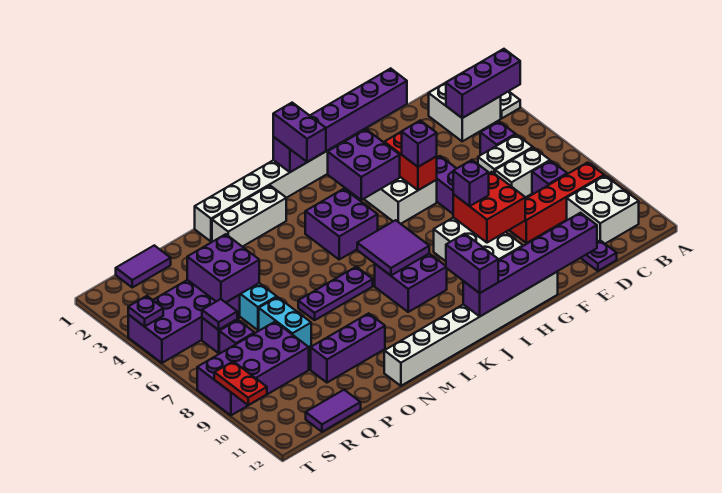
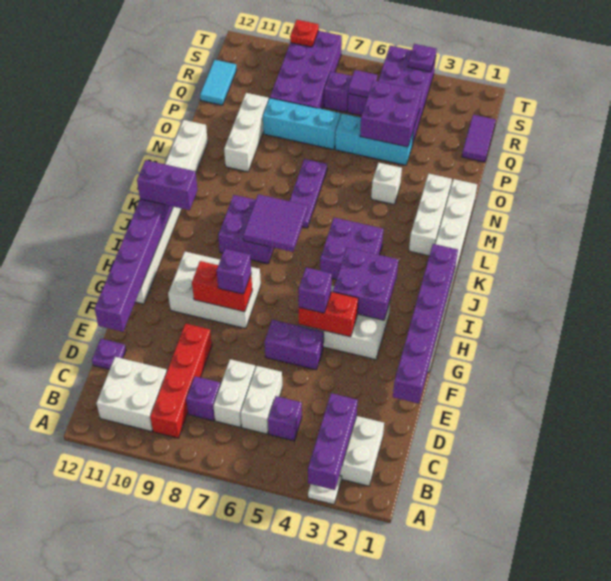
red 2x2 brick [453,172,525,243] -> red 1x2 brick [192,261,252,312]
purple 1x2 brick [273,103,326,162] -> none
none -> white 1x1 brick [371,163,402,204]
purple 1x3 brick [311,313,385,383] -> white 1x3 brick [224,93,269,172]
cyan 1x2 brick [259,297,311,347] -> cyan 1x3 brick [263,98,341,150]
purple 1x2 tile [306,390,361,432] -> cyan 1x2 tile [200,60,237,105]
red 1x2 plate [214,361,267,405] -> red 1x1 plate [290,20,319,47]

